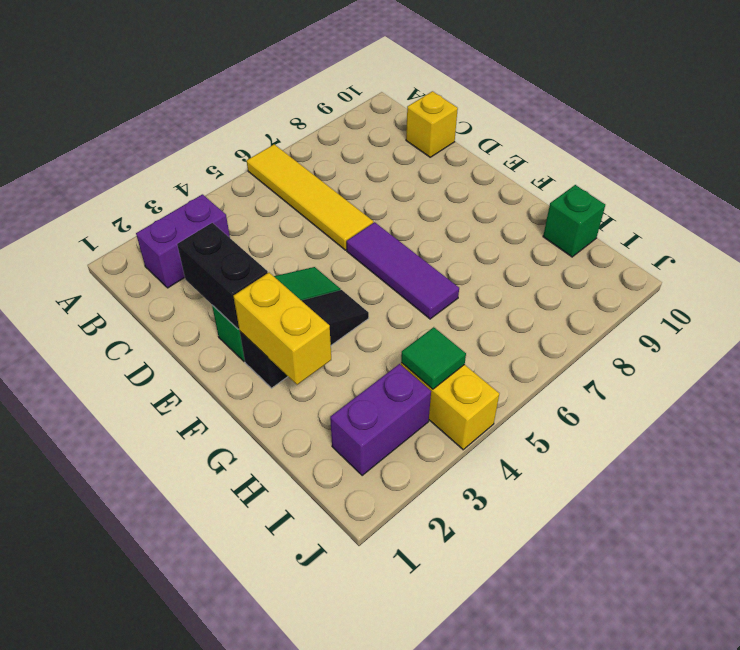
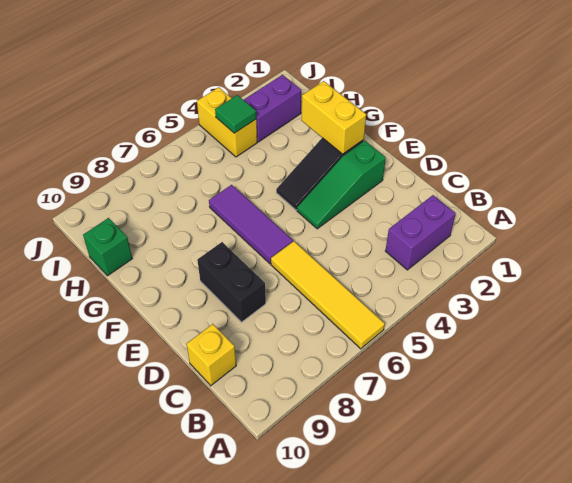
black 1x2 brick [177,223,268,329] -> black 1x2 brick moved to [197,242,266,322]

